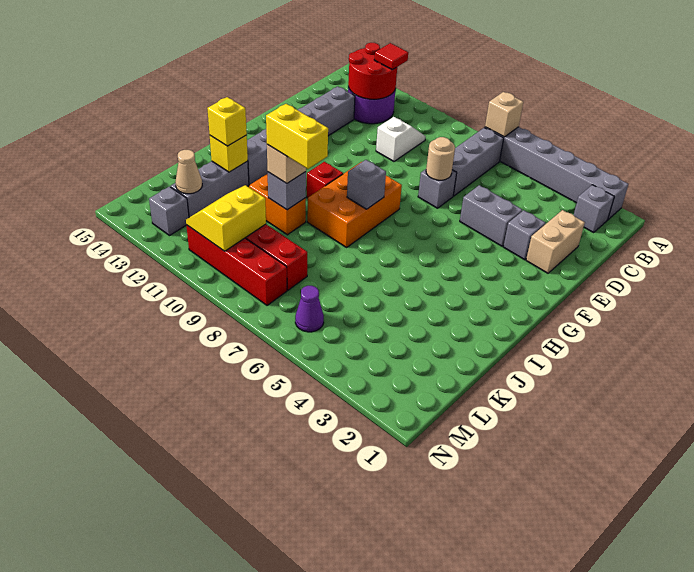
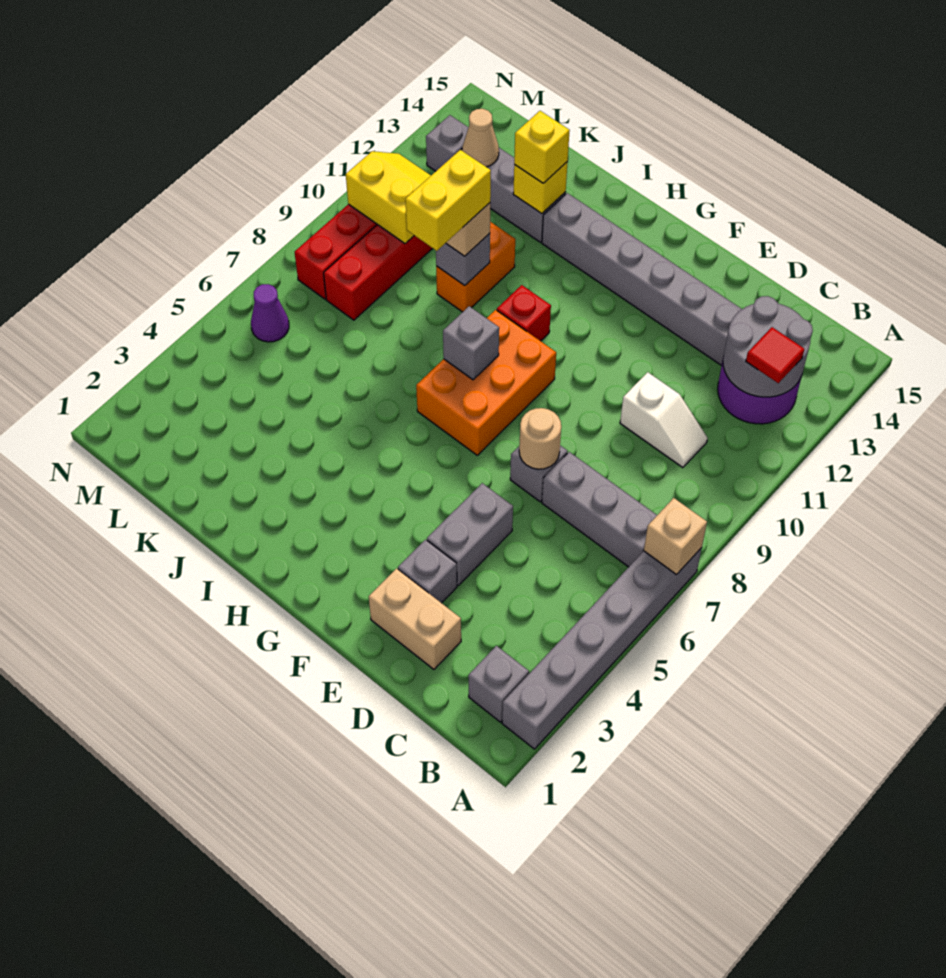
red 2x2 round brick [348,43,397,99] -> grey 2x2 round brick [723,296,813,397]
orange 2x3 brick [307,162,402,247] -> orange 2x3 brick turned to [416,310,556,455]

